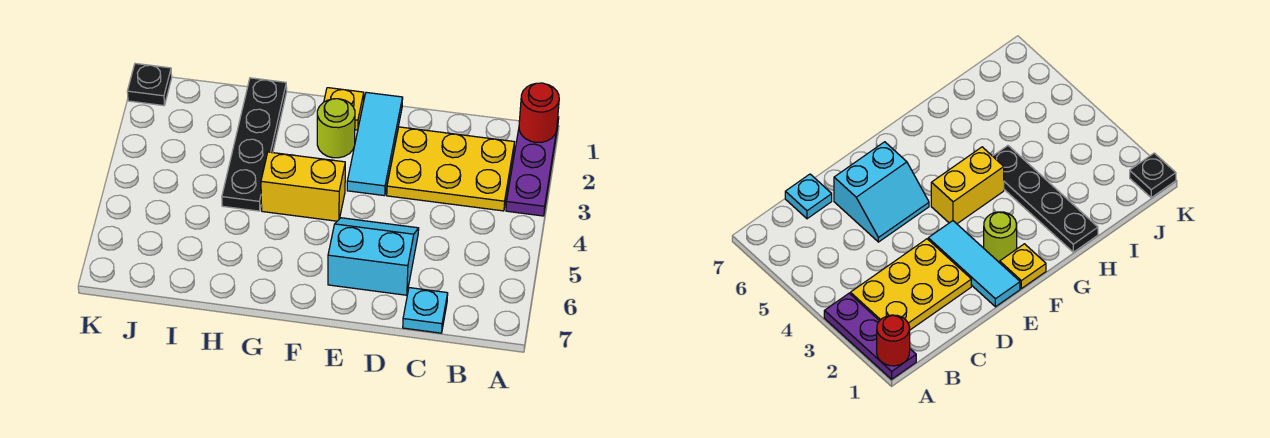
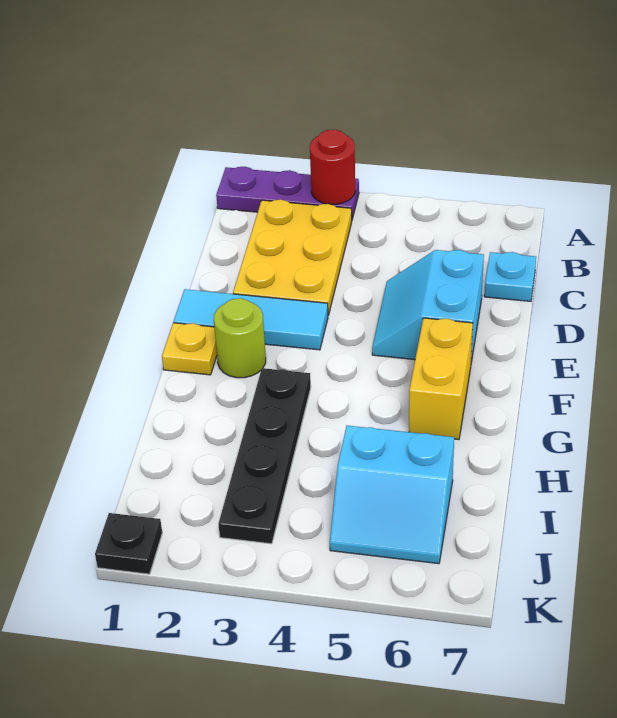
red 1x1 round brick [519,83,559,142] -> red 1x1 round brick moved to [310,130,355,204]
yellow 1x2 brick [261,152,345,221] -> yellow 1x2 brick moved to [409,318,473,440]
black 1x4 plate [222,78,287,211] -> black 1x4 plate turned to [218,368,311,544]
none -> cyan 2x2 slope [330,426,454,564]

